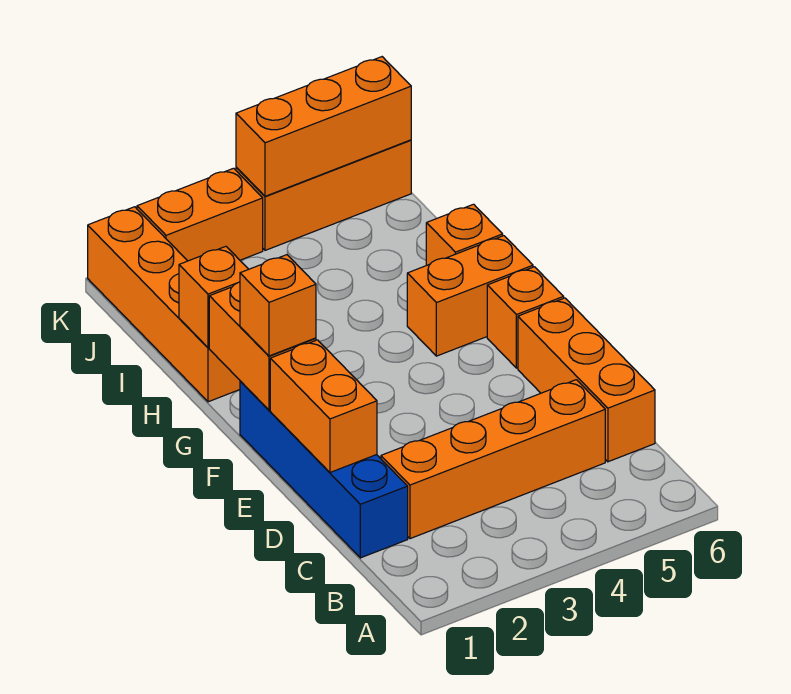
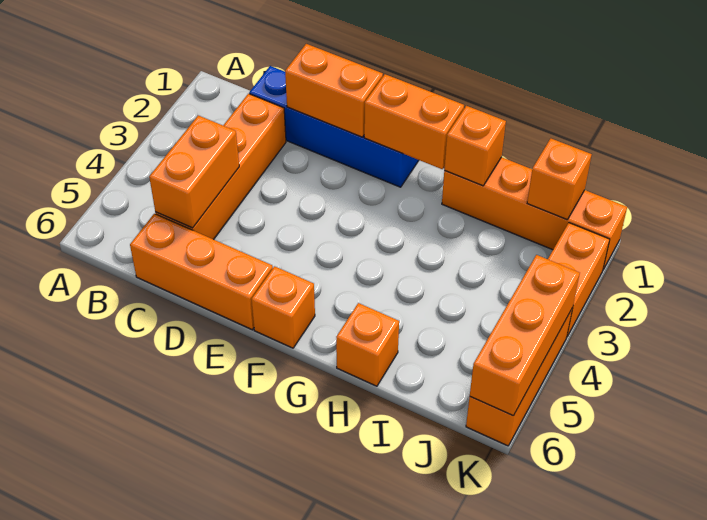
orange 1x1 brick [240,255,316,356] -> orange 1x1 brick moved to [527,139,592,220]
orange 1x2 brick [407,236,533,356] -> orange 1x2 brick moved to [149,115,239,228]

